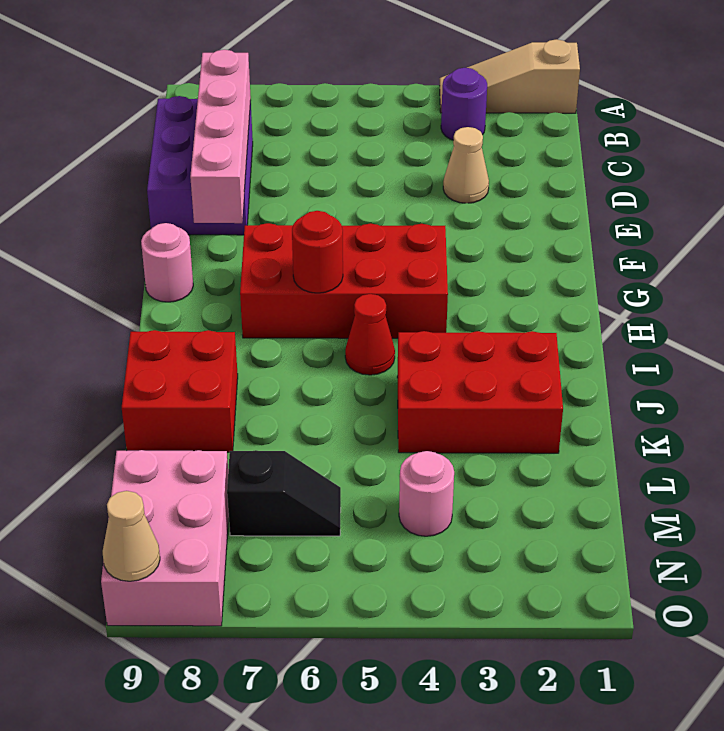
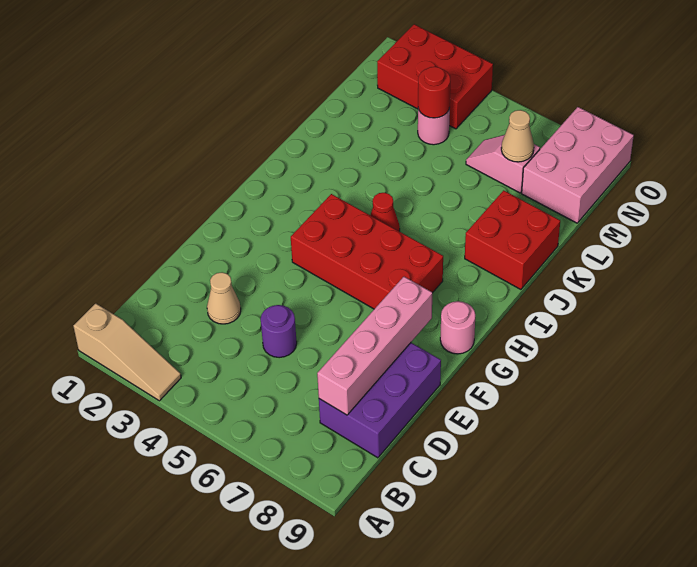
purple 1x1 round brick [441,68,487,140] -> purple 1x1 round brick moved to [261,305,297,358]
red 1x1 round brick [292,211,343,293] -> red 1x1 round brick moved to [418,67,450,118]
red 2x3 brick [397,331,563,453] -> red 2x3 brick moved to [377,24,493,129]
black 1x2 slope [227,450,341,536] -> pink 1x2 slope [466,135,540,193]
tan 1x1 cone [103,491,160,581] -> tan 1x1 cone moved to [501,110,534,162]

